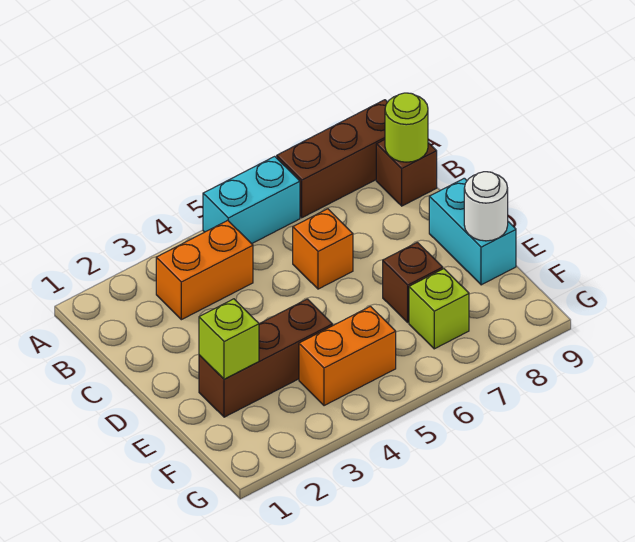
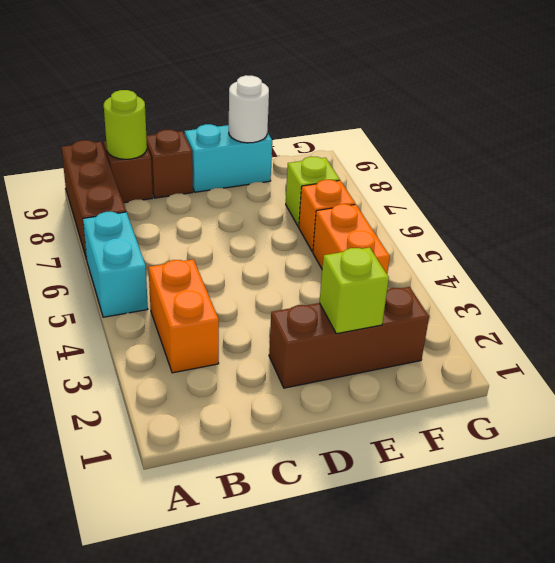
orange 1x1 brick [293,209,353,289] -> orange 1x1 brick moved to [299,180,355,252]
brown 1x3 brick [199,299,333,417] -> brown 1x3 brick turned to [269,287,429,388]
brown 1x1 brick [383,242,443,322] -> brown 1x1 brick moved to [146,130,193,198]

